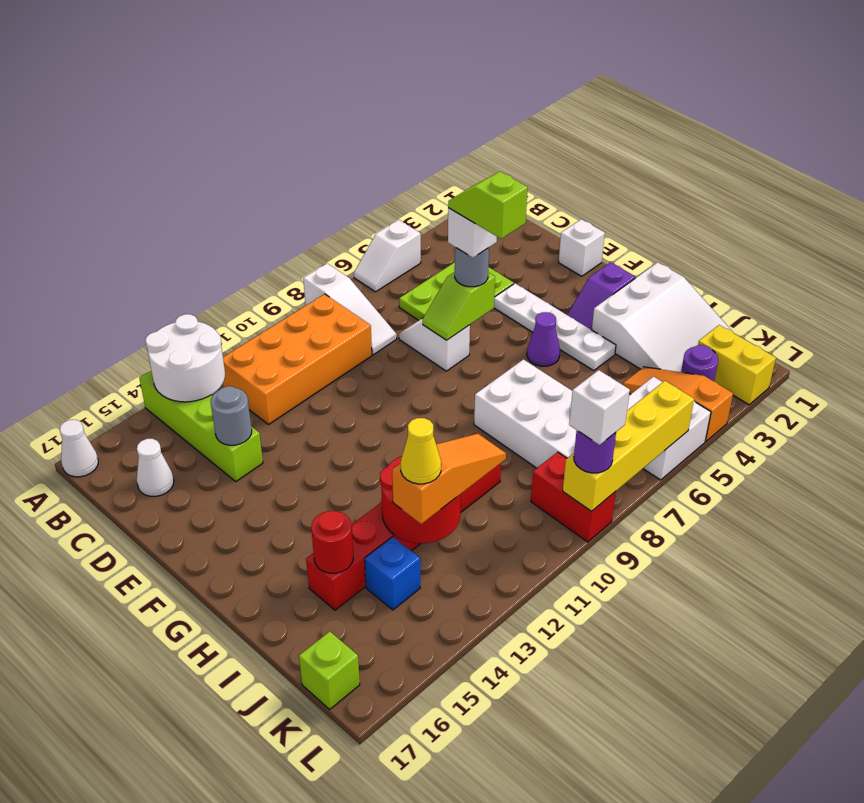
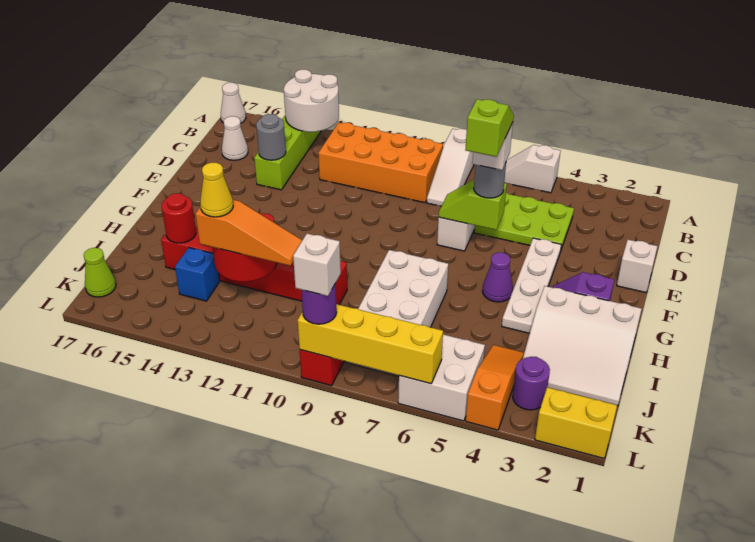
yellow 1x2 brick [698,325,776,405] -> yellow 1x2 brick turned to [535,387,617,458]
lime 1x1 brick [299,631,360,709] -> lime 1x1 cone [84,248,116,297]

